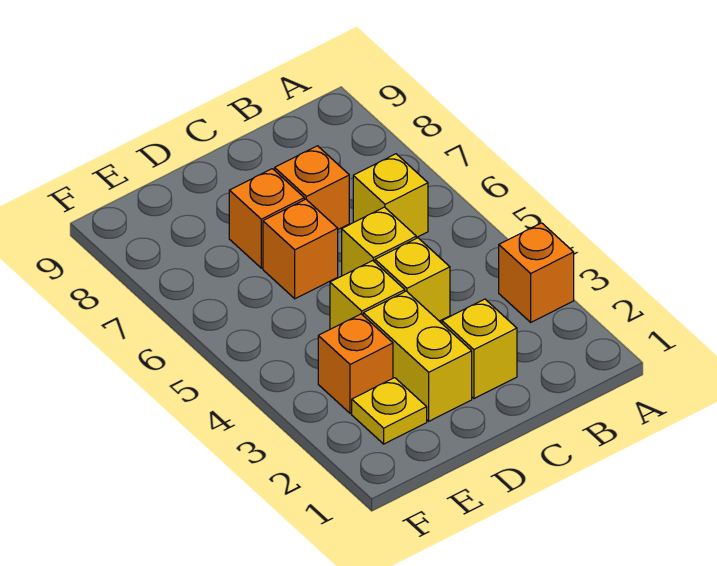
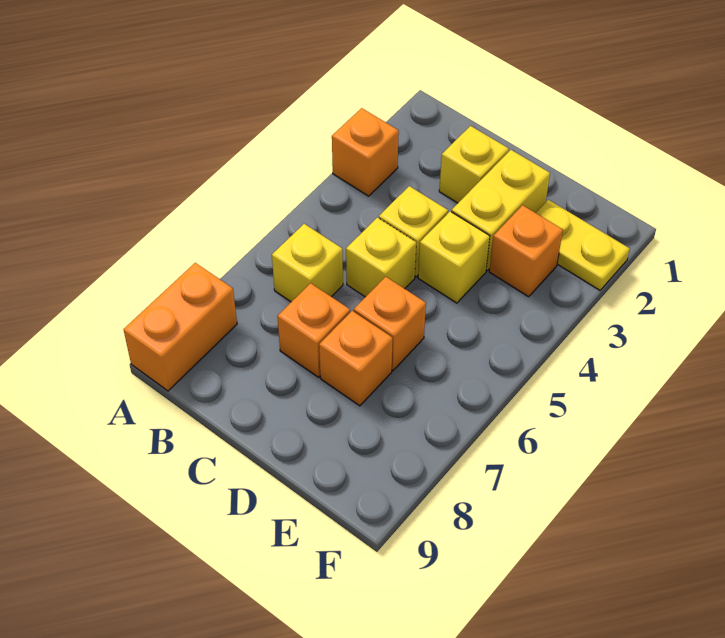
none -> orange 1x2 brick [123,263,237,391]
yellow 1x1 plate [352,378,427,444] -> yellow 1x2 plate [536,200,630,290]

